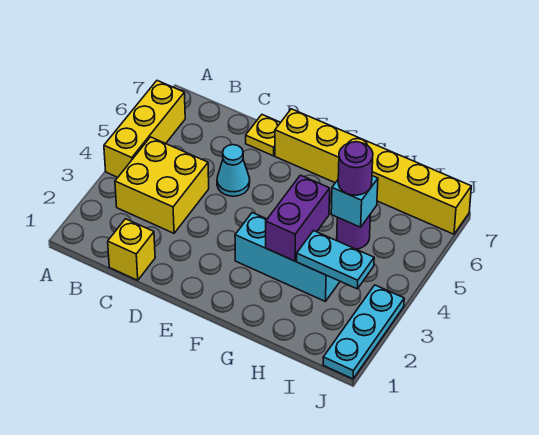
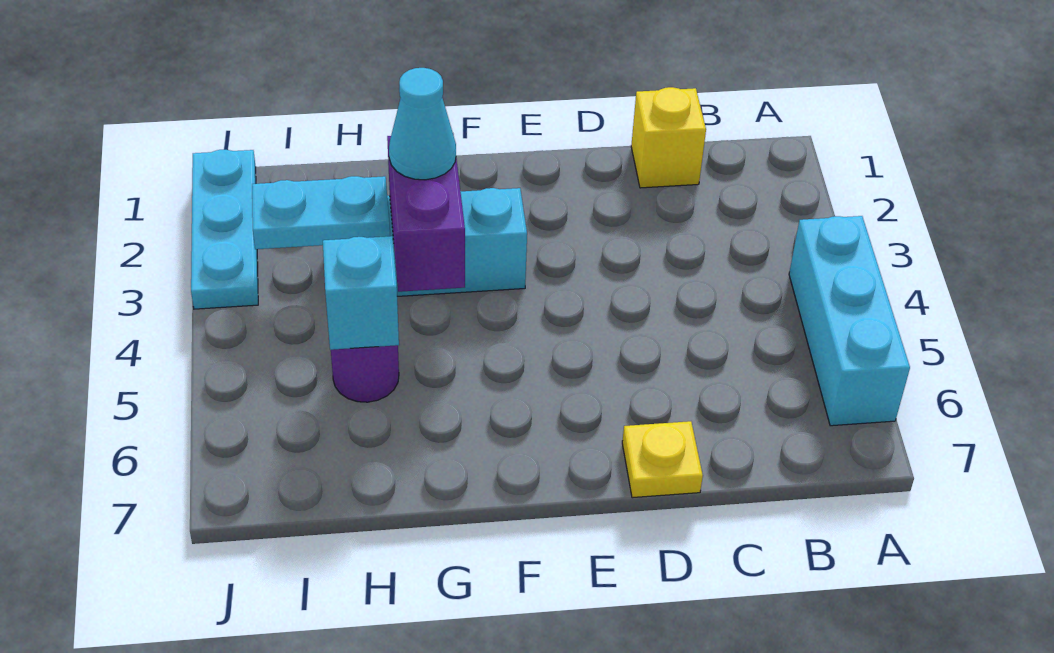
yellow 1x3 brick [104,81,185,177] -> cyan 1x3 brick [789,216,910,426]
yellow 2x2 brick [115,137,209,233] -> none
cyan 1x1 cone [217,145,250,196] -> cyan 1x1 cone moved to [389,68,456,180]
yellow 1x6 brick [275,109,471,234] -> none
purple 1x1 round brick [338,142,373,195] -> none

